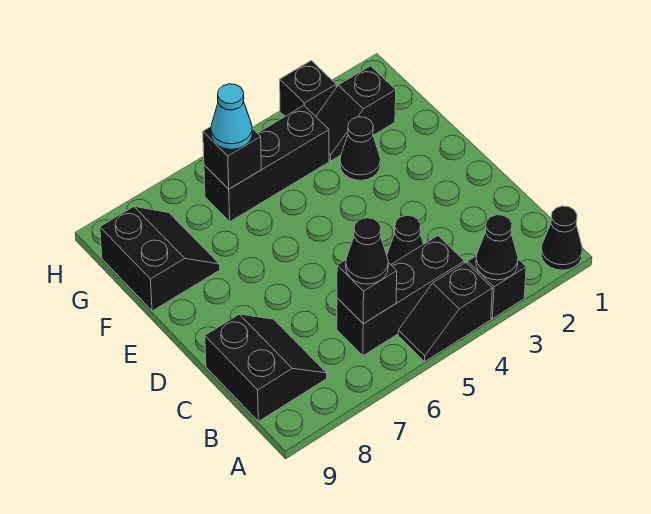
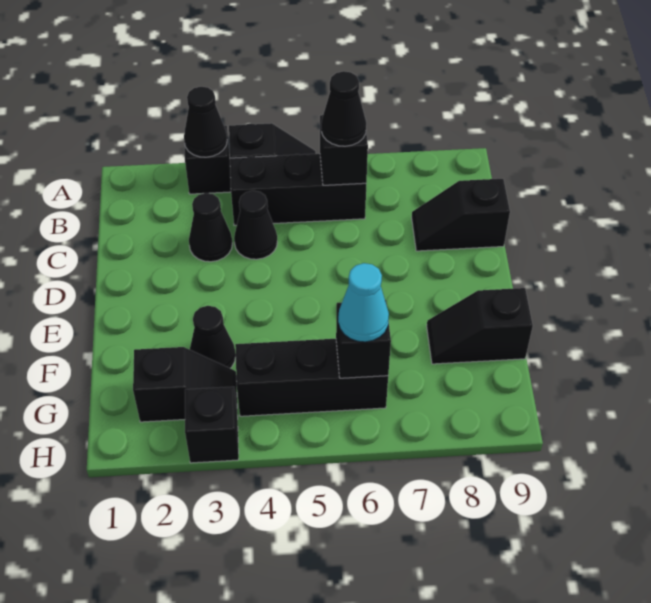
black 1x1 cone [541,206,582,270] -> black 1x1 cone moved to [189,193,232,262]
black 2x2 slope [205,314,327,421] -> black 1x2 slope [412,179,510,251]
black 2x2 slope [100,206,220,311] -> black 1x2 slope [427,288,533,364]

